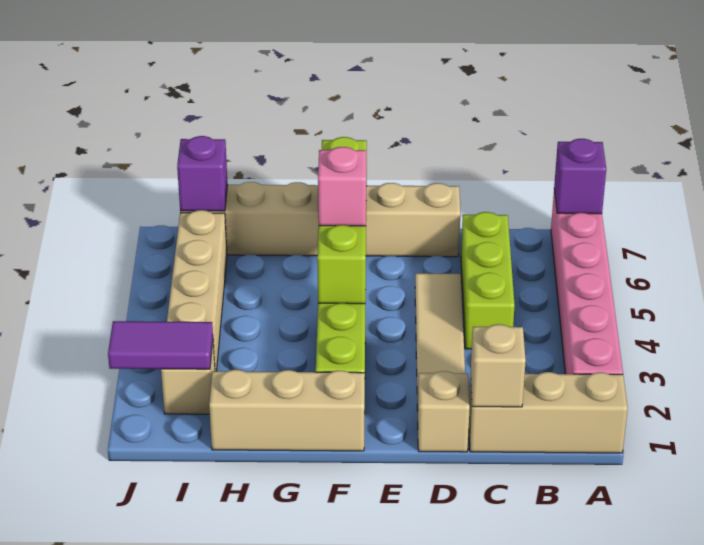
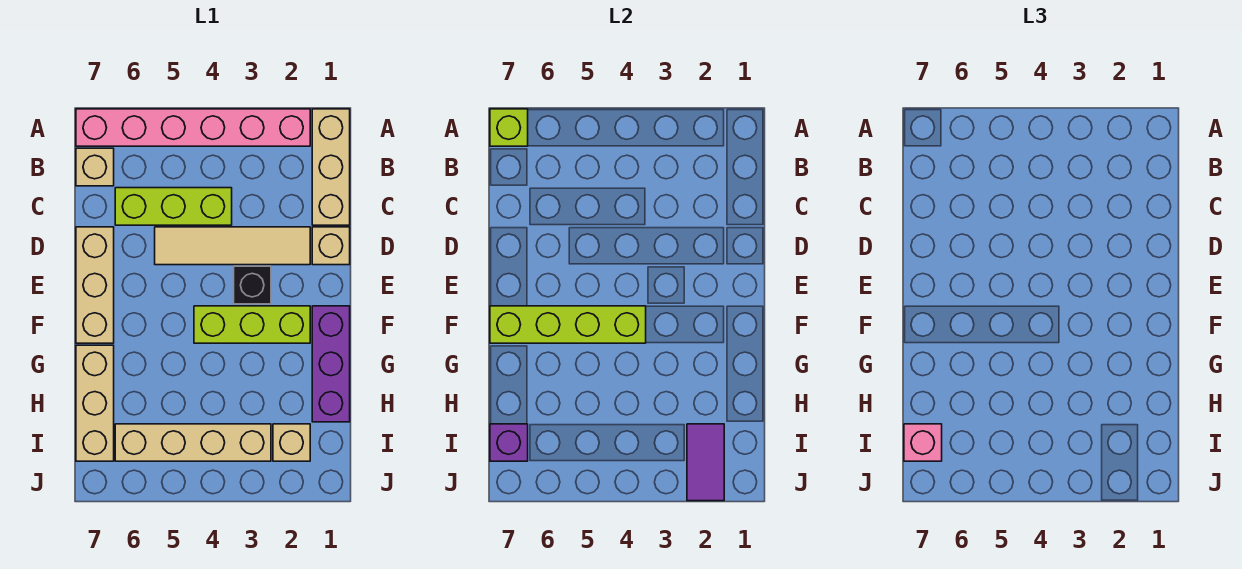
purple 1x1 brick [554,139,606,214] -> lime 1x1 brick [490,109,528,146]
tan 1x1 brick [471,324,526,407] -> tan 1x1 brick moved to [76,148,114,186]
none -> black 1x1 brick [234,266,271,304]
tan 1x3 brick [209,370,365,451] -> purple 1x3 brick [312,306,350,422]
pink 1x1 brick [318,147,366,226] -> pink 1x1 brick moved to [904,424,942,461]

